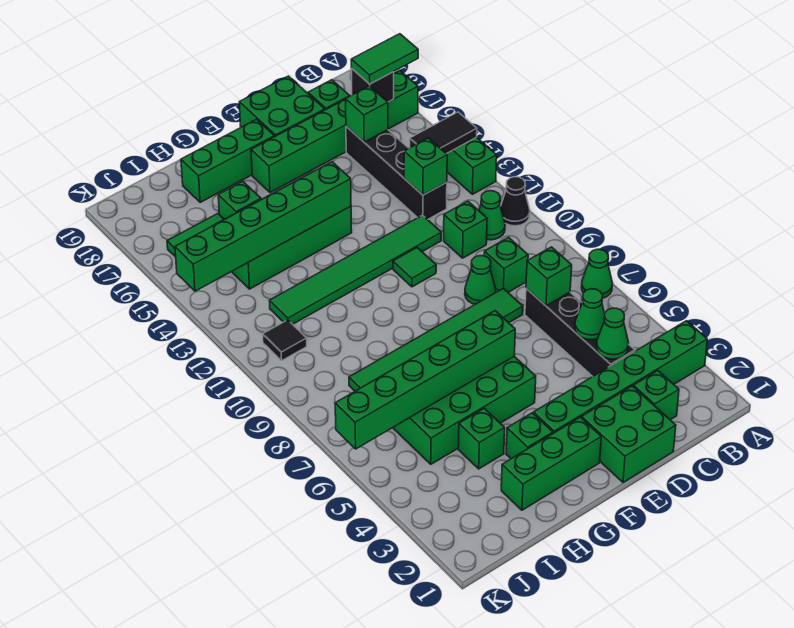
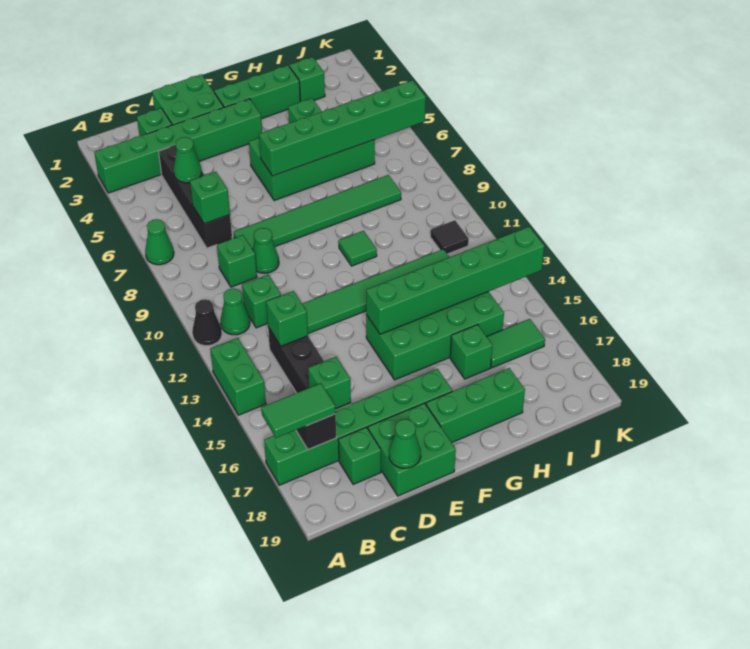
black 1x2 tile [410,112,477,154] -> none
green 1x1 cone [596,308,629,359] -> green 1x1 cone moved to [389,419,421,468]
green 1x1 tile [393,248,436,287] -> green 1x1 tile moved to [339,231,377,266]
green 1x1 brick [506,413,553,459] -> green 1x1 brick moved to [289,57,325,102]

